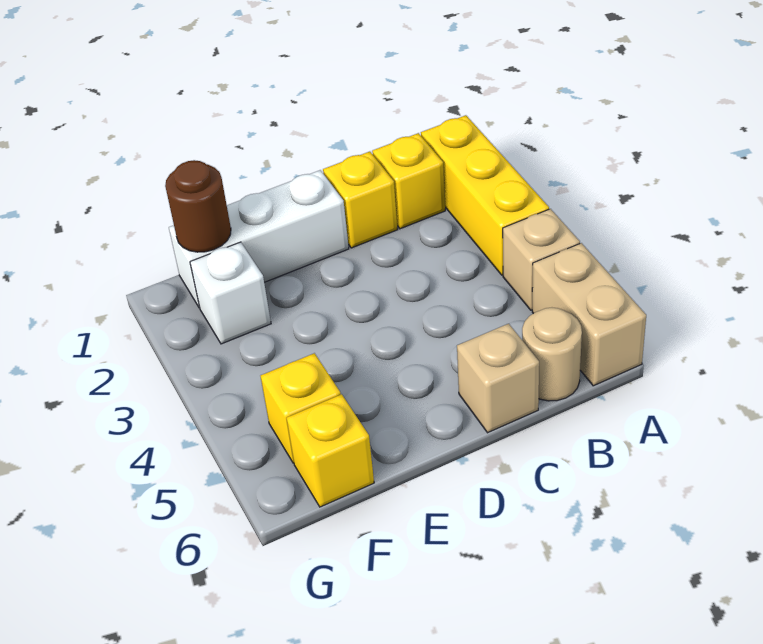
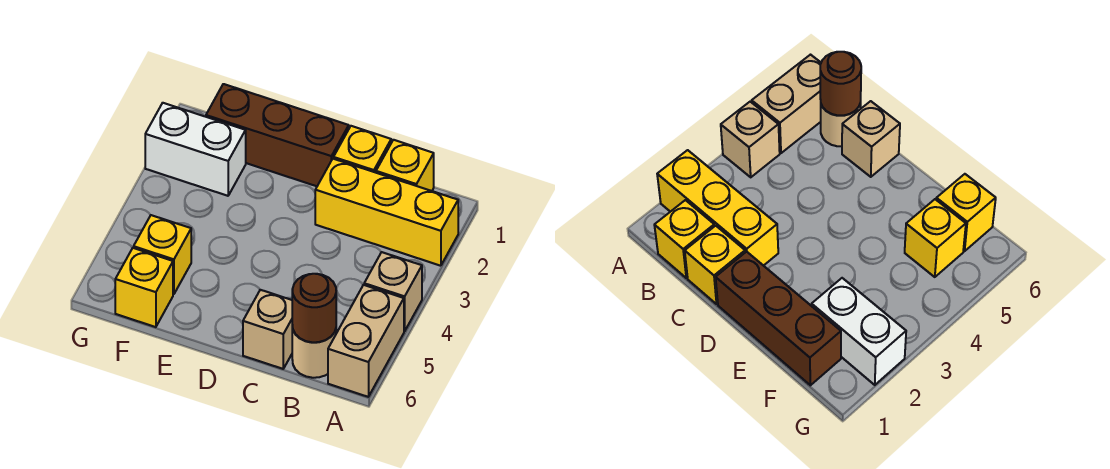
yellow 1x3 brick [421,115,549,275] -> yellow 1x3 brick turned to [315,159,458,266]
white 1x3 brick [169,170,349,308] -> brown 1x3 brick [206,84,349,186]
brown 1x1 round brick [165,160,231,252] -> brown 1x1 round brick moved to [292,274,336,342]
white 1x1 brick [190,242,271,344] -> white 1x2 brick [145,103,246,196]

